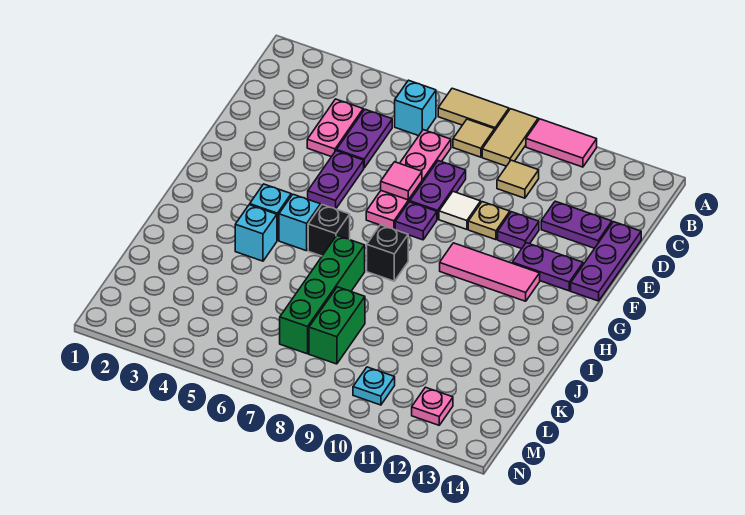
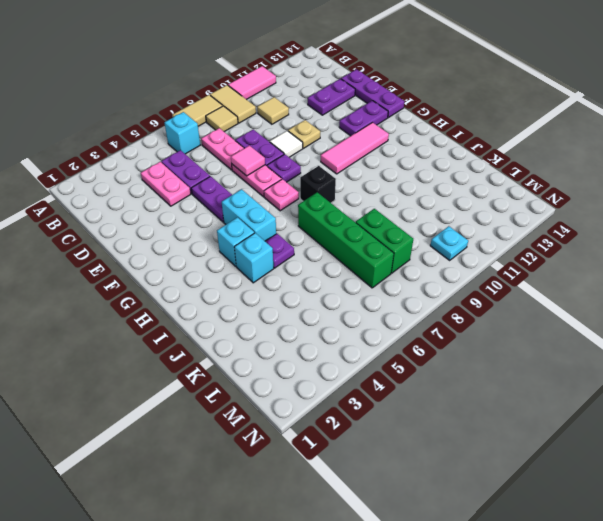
purple 1x1 plate [498,212,539,249] -> purple 1x1 plate moved to [265,234,294,268]
cyan 1x1 brick [279,194,320,251] -> cyan 1x2 brick [222,189,276,241]
black 1x1 brick [308,205,350,256] -> none
pink 1x1 plate [412,387,453,425] -> pink 1x1 plate moved to [264,179,299,211]

